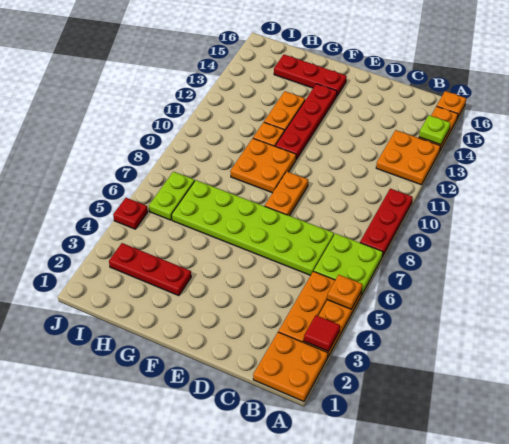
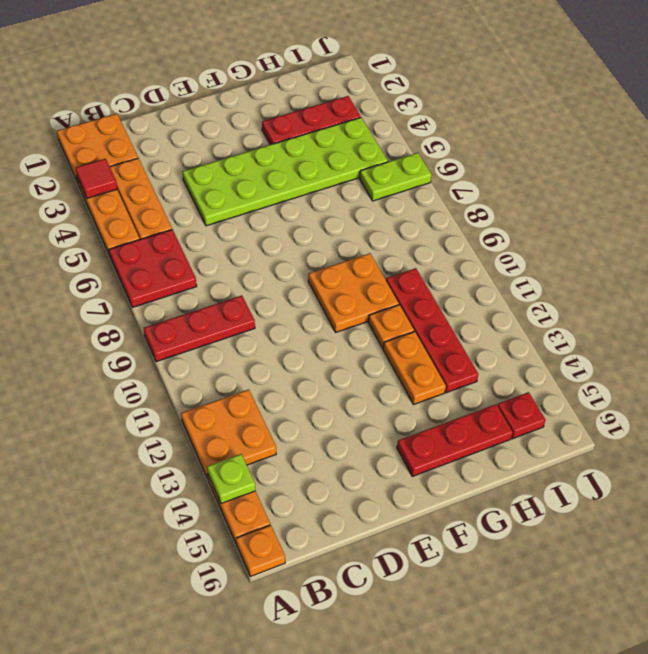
orange 1x1 plate [327,275,362,309] -> none
lime 2x2 plate [314,234,383,295] -> red 2x2 plate [109,230,197,308]
red 1x3 plate [360,189,413,257] -> red 1x3 plate turned to [144,295,255,362]
lime 2x6 plate [172,180,334,275] -> lime 2x6 plate moved to [183,118,388,226]
orange 1x2 plate [265,172,308,216] -> none
red 1x4 plate [275,84,337,159] -> red 1x4 plate moved to [386,268,478,393]
lime 1x2 plate [149,172,195,220] -> lime 1x2 plate turned to [360,153,432,201]
red 1x1 plate [113,198,148,229] -> red 1x1 plate moved to [497,392,545,439]

